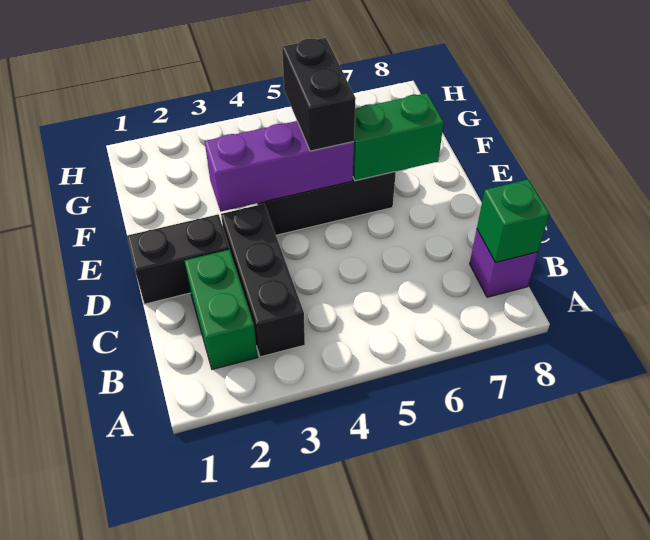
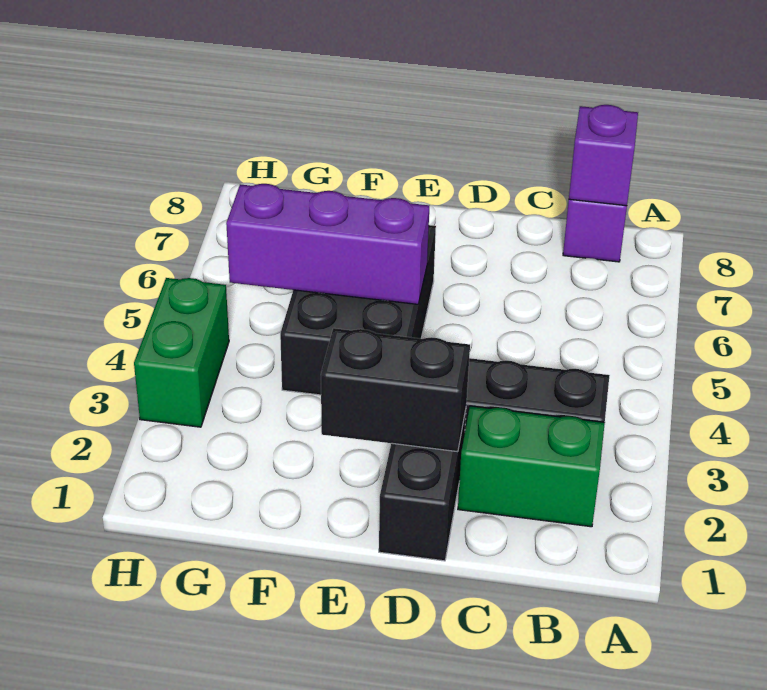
green 1x1 brick [477,179,549,263] -> purple 1x1 brick [569,105,638,206]
purple 1x3 brick [205,121,354,211] -> purple 1x3 brick turned to [226,184,429,304]
black 1x2 brick [282,38,356,151] -> black 1x2 brick moved to [321,328,470,452]
green 1x2 brick [353,93,444,181] -> green 1x2 brick moved to [134,278,229,427]

